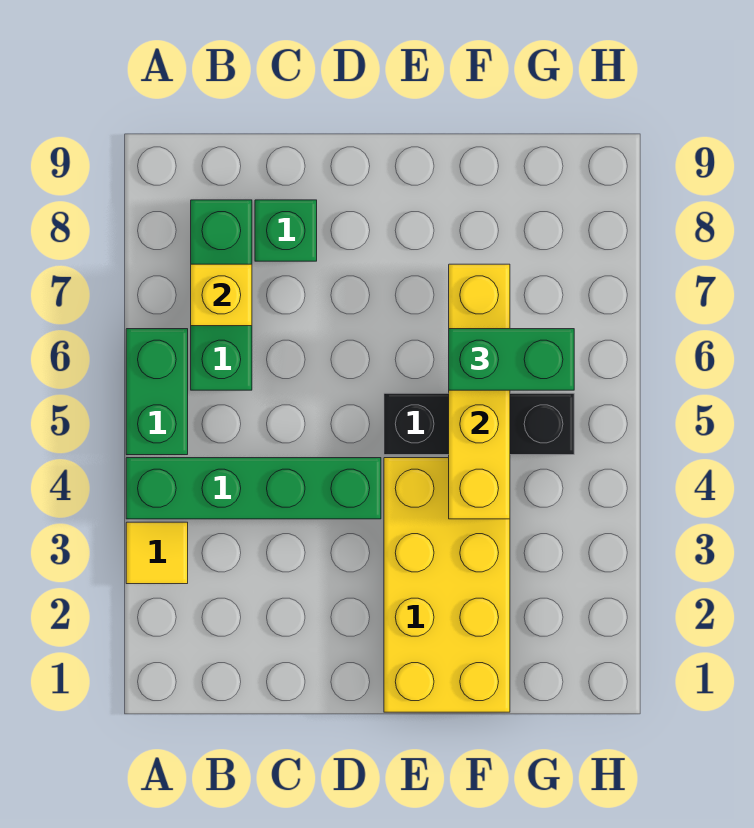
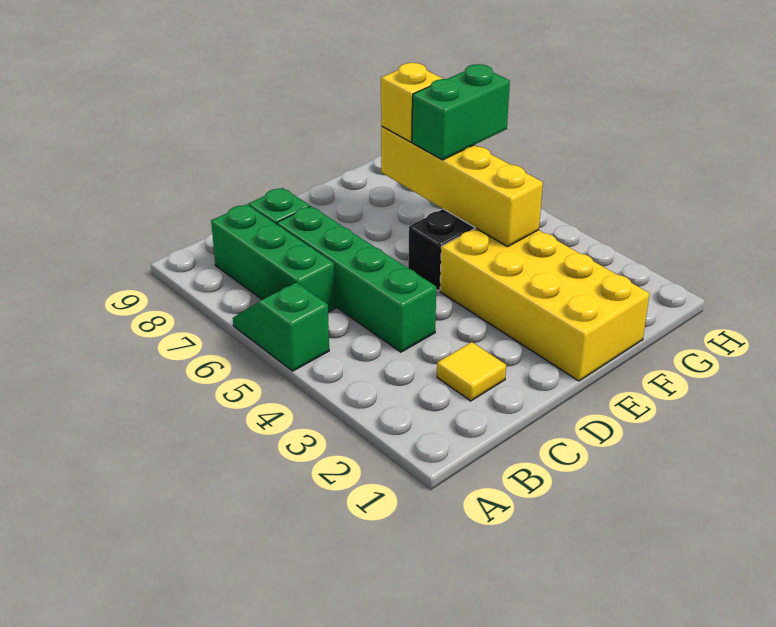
yellow 1x1 tile [126,522,188,584] -> yellow 1x1 tile moved to [437,342,506,401]
green 1x4 brick [126,458,381,519] -> green 1x4 brick turned to [277,206,436,352]
green 1x2 brick [126,329,188,455] -> green 1x2 slope [233,283,329,371]
yellow 1x1 brick [191,264,252,326] -> yellow 1x1 brick moved to [381,63,443,142]

